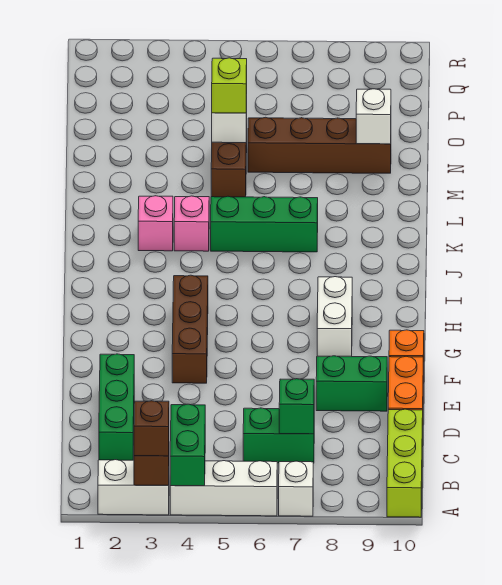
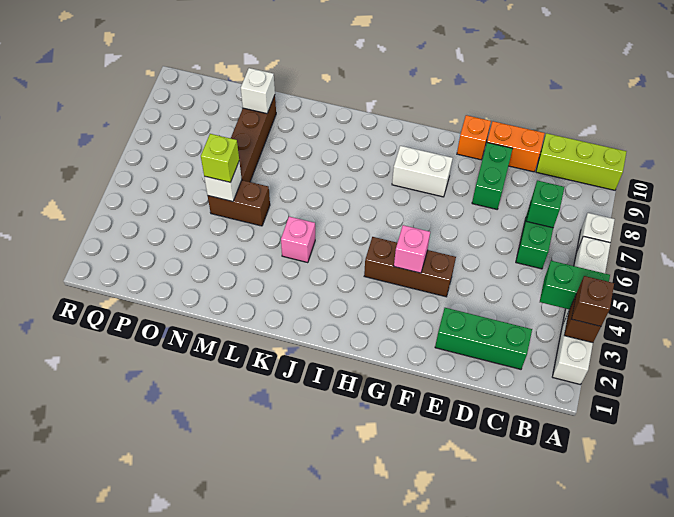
pink 1x1 brick [138,196,173,251] -> pink 1x1 brick moved to [394,225,430,273]
green 1x3 brick [211,196,318,252] -> none

